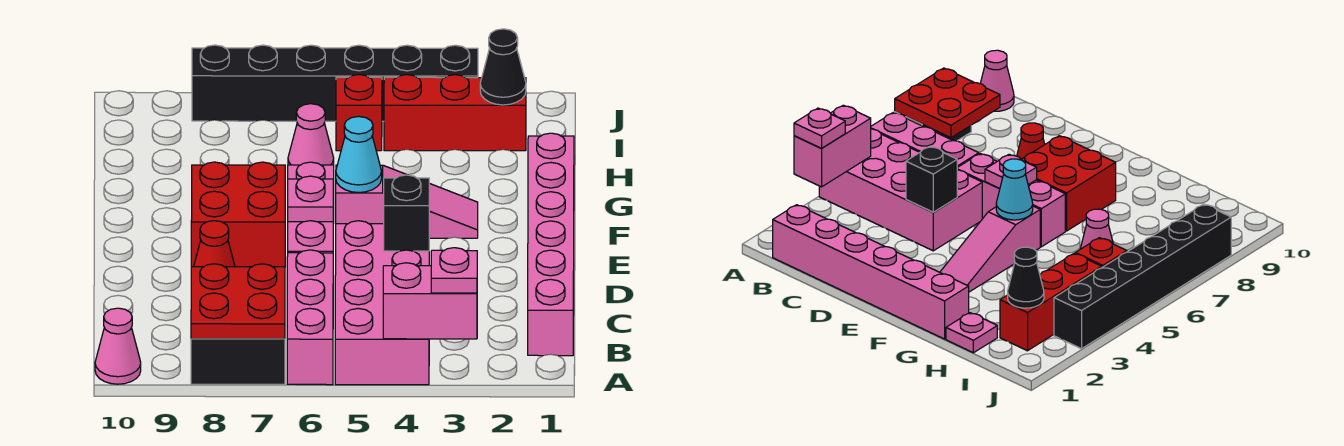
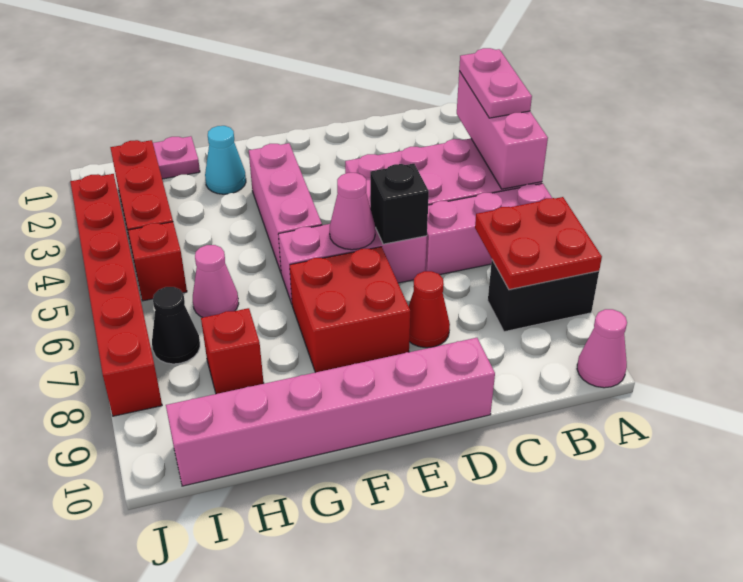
pink 1x2 brick [383,263,477,339] -> pink 1x3 brick [457,71,548,189]
pink 1x1 plate [431,248,477,293] -> pink 1x2 plate [459,48,532,118]
black 1x2 brick [191,339,285,384] -> black 1x2 brick turned to [488,260,599,332]
pink 1x6 brick [528,133,574,356] -> pink 1x6 brick moved to [166,338,495,486]
black 1x1 brick [384,175,429,251] -> black 1x1 brick moved to [370,164,429,244]
pink 1x1 plate [288,176,333,222] -> pink 1x1 cone [330,173,375,250]
pink 1x3 slope [336,165,478,238] -> pink 1x3 brick [249,143,322,272]
cyan 1x1 cone [336,116,382,193] -> cyan 1x1 cone moved to [205,126,246,194]
none -> red 1x1 brick [201,308,264,394]
black 1x1 cone [480,29,526,105] -> black 1x1 cone moved to [152,287,200,364]
black 1x6 brick [192,45,478,121] -> red 1x6 brick [70,174,162,416]

